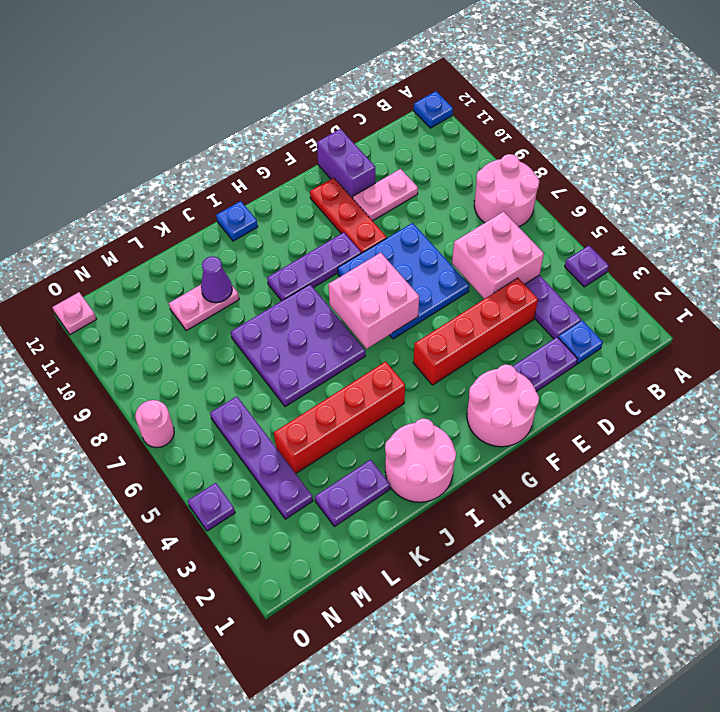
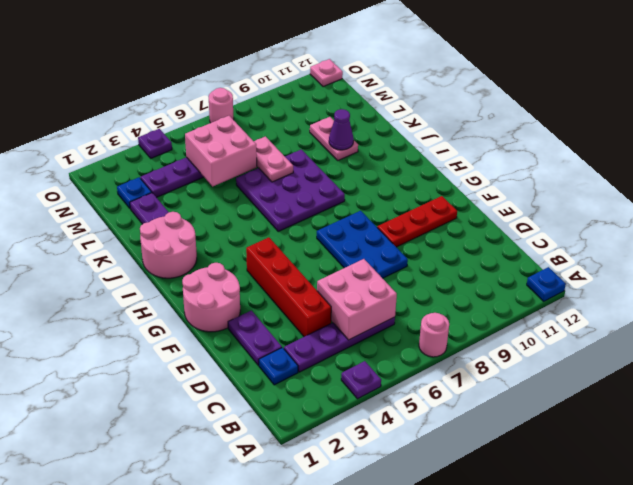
pink 2x2 round brick [474,154,539,227] -> pink 1x1 round brick [419,313,449,357]
pink 1x2 plate [353,169,418,221] -> pink 1x2 plate moved to [254,136,293,182]
blue 3x3 plate [338,223,469,339] -> blue 2x3 plate [317,211,408,278]
purple 1x2 brick [317,129,375,198] -> none
pink 2x2 brick [328,253,419,349] -> pink 2x2 brick moved to [185,116,257,186]
purple 1x3 plate [267,232,361,301] -> none
red 1x4 brick [274,362,405,473] -> none
blue 1x1 plate [216,201,258,241] -> blue 1x1 plate moved to [117,177,152,208]

